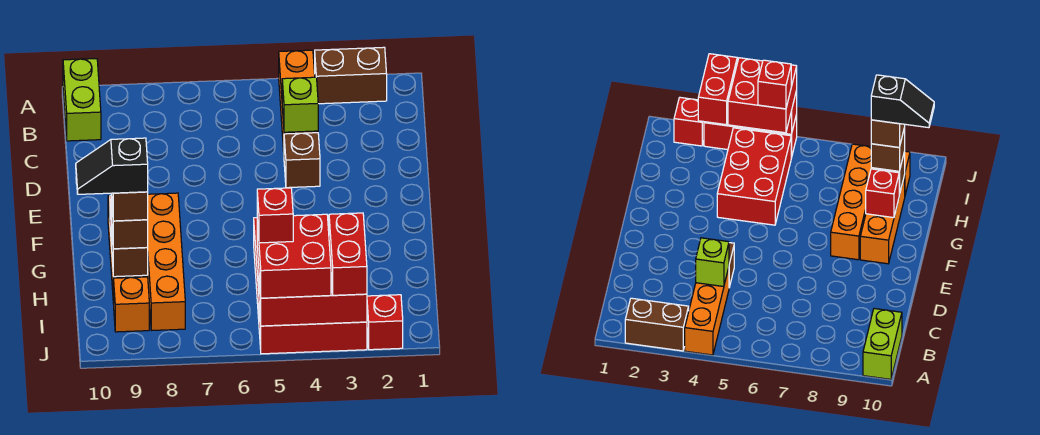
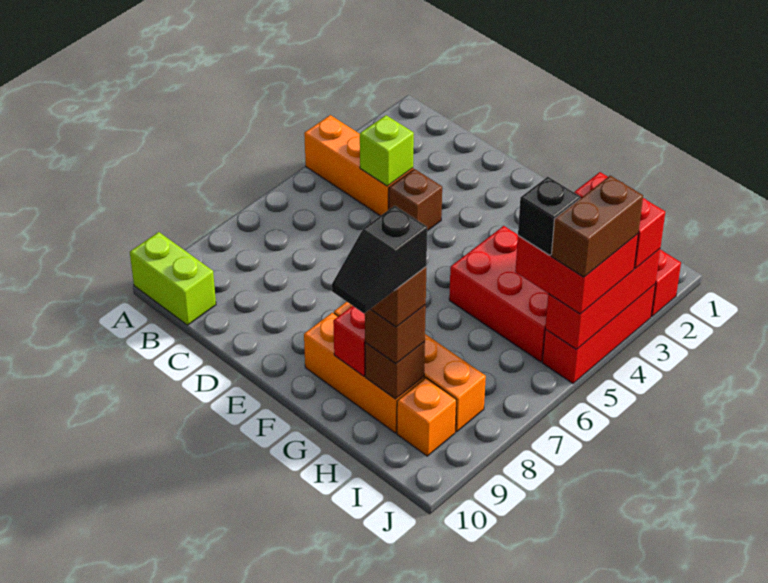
brown 1x2 brick [315,47,387,104] -> brown 1x2 brick moved to [551,176,643,277]
red 1x1 brick [257,188,293,243] -> black 1x1 brick [518,177,580,255]

